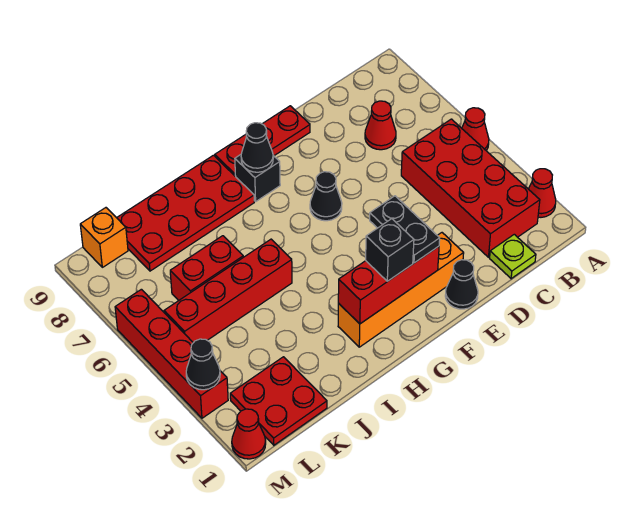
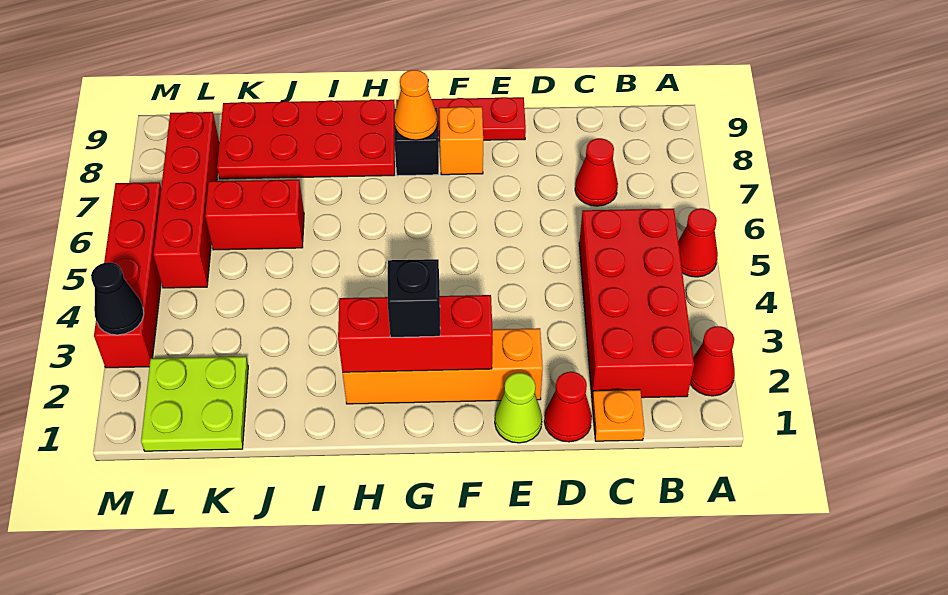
lime 1x1 plate [490,234,536,279] -> orange 1x1 plate [592,390,645,441]
black 1x1 cone [445,260,478,309] -> lime 1x1 cone [495,373,542,443]
black 1x2 plate [370,196,440,263] -> none
black 1x1 cone [310,172,342,221] -> none
black 1x1 cone [241,123,273,172] -> orange 1x1 cone [394,70,438,140]
red 1x4 brick [164,239,292,343] -> red 1x4 brick turned to [153,112,219,288]
red 2x2 plate [230,357,327,445] -> lime 2x2 plate [141,356,248,451]
orange 1x1 brick [80,208,128,267] -> orange 1x1 brick moved to [439,107,483,175]
red 1x1 cone [232,409,266,459] -> red 1x1 cone moved to [544,372,592,442]

